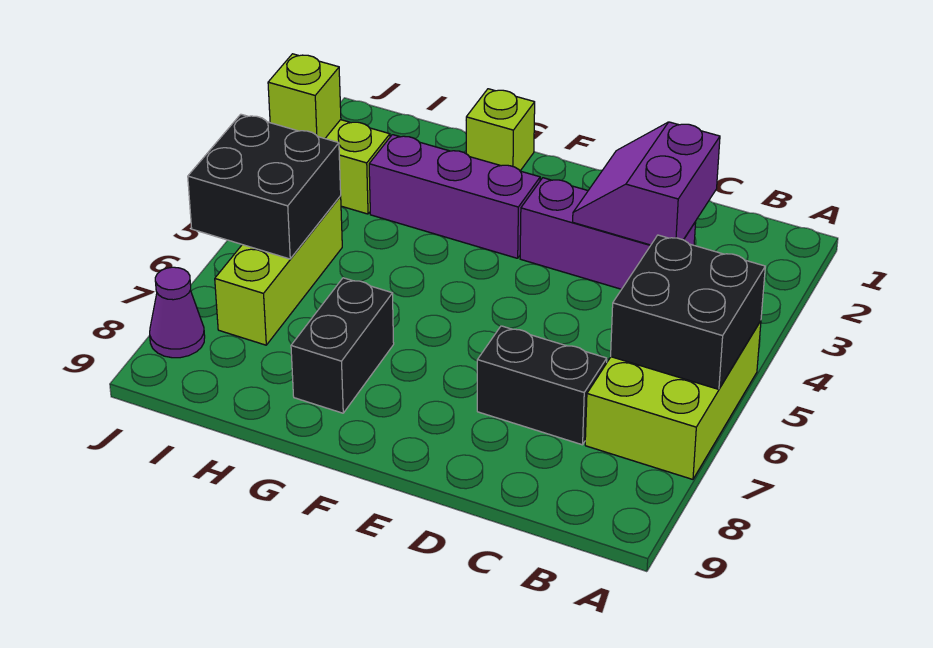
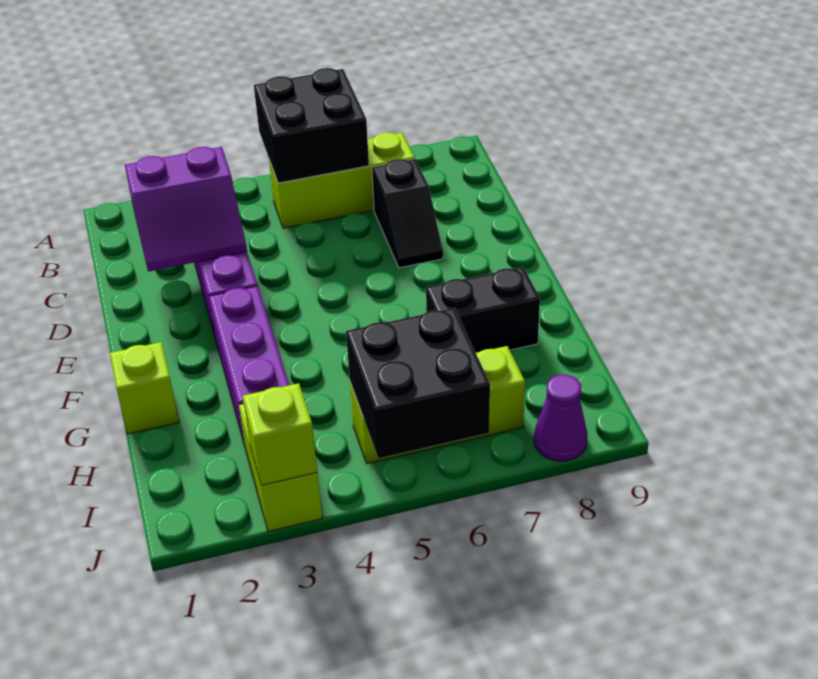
lime 2x3 brick [585,321,761,479] -> lime 1x3 brick [269,133,415,228]
black 1x2 brick [477,326,607,445] -> black 1x2 slope [372,159,443,268]

